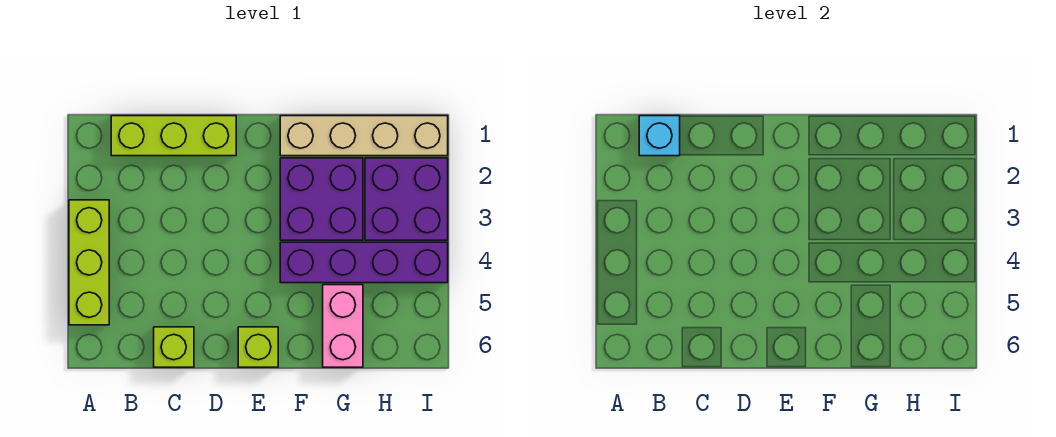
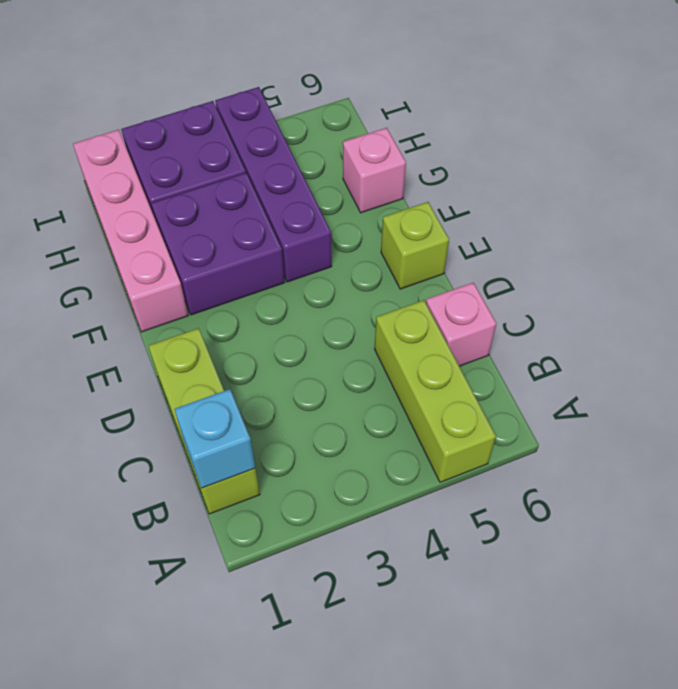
lime 1x3 brick [69,200,109,325] -> lime 1x3 brick turned to [374,300,496,482]
lime 1x1 brick [154,327,194,367] -> pink 1x1 brick [426,283,496,366]
tan 1x4 brick [280,116,448,156] -> pink 1x4 brick [73,130,188,332]
pink 1x2 brick [323,285,363,367] -> pink 1x1 brick [343,128,406,213]

